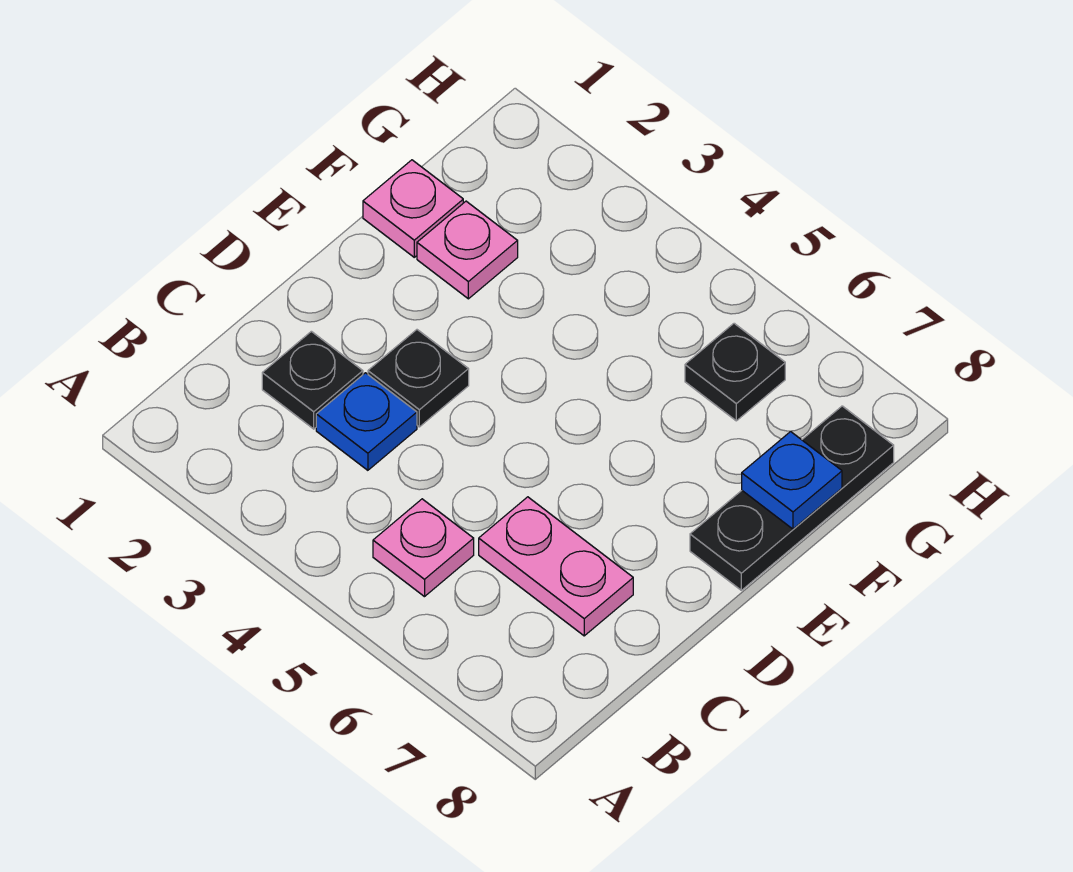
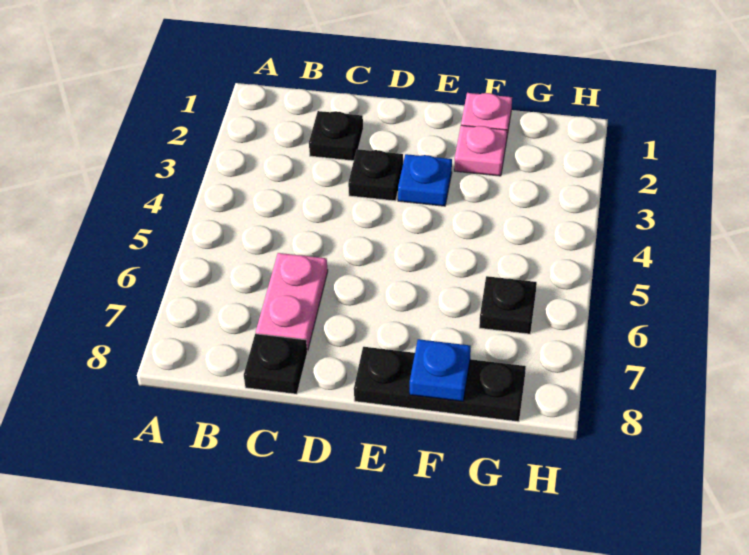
pink 1x1 plate [373,499,474,597] -> none
blue 1x1 plate [316,373,417,470] -> blue 1x1 plate moved to [398,154,452,206]
none -> black 1x1 plate [244,334,307,394]

